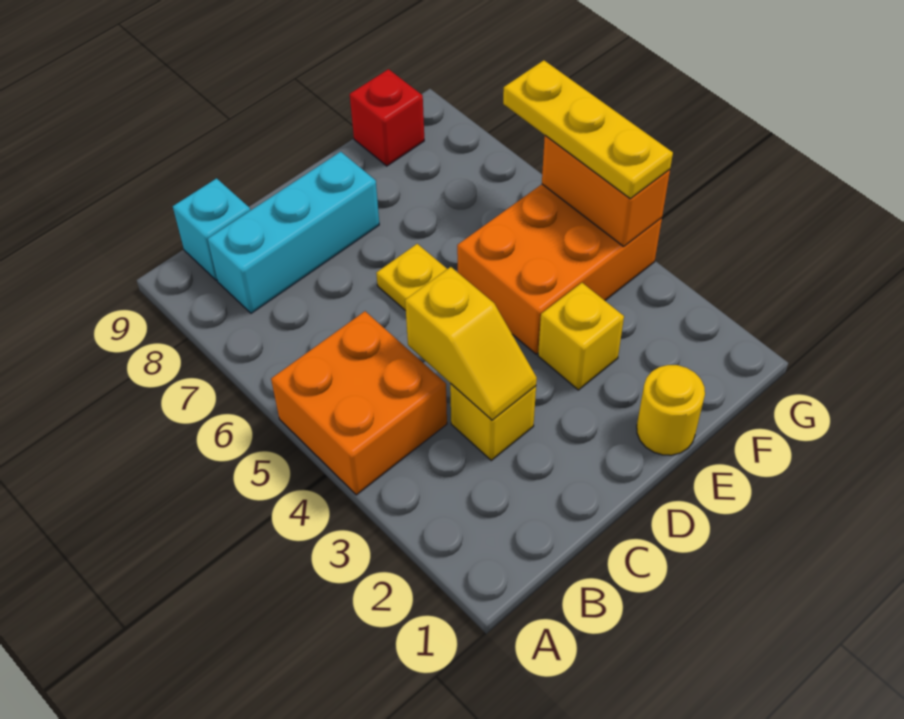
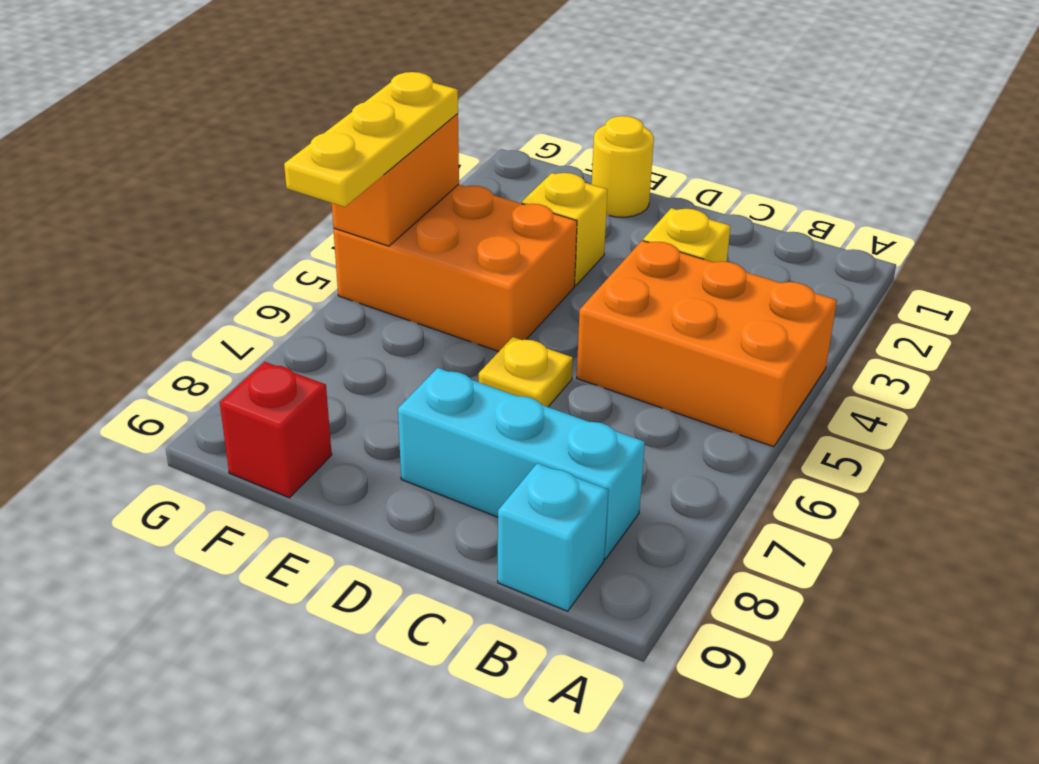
orange 2x2 brick [271,311,447,495] -> orange 2x3 brick [577,241,837,447]
yellow 1x2 slope [405,267,537,420] -> none

